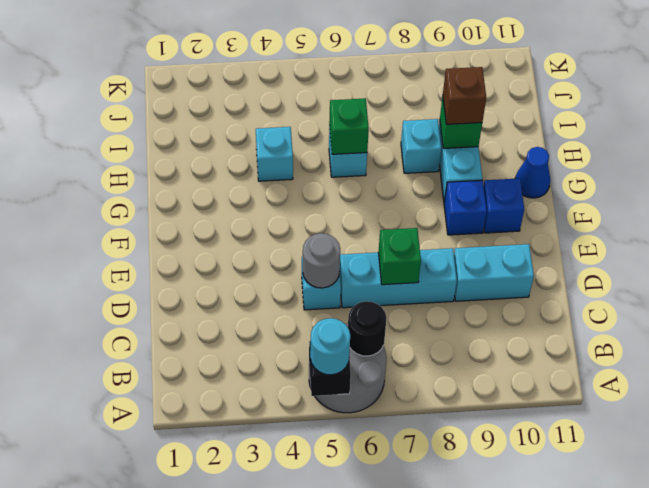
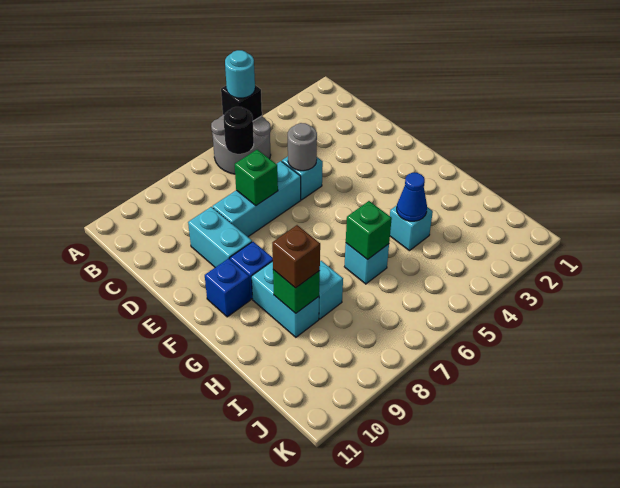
cyan 1x2 brick [454,244,534,301] -> cyan 1x2 brick turned to [188,207,252,267]
blue 1x1 cone [516,147,550,198] -> blue 1x1 cone moved to [397,173,427,221]

